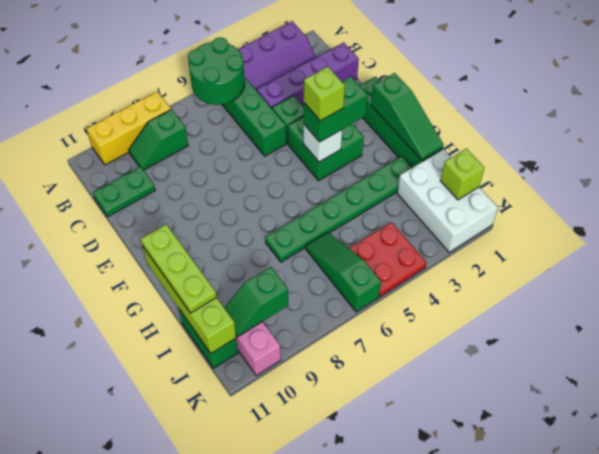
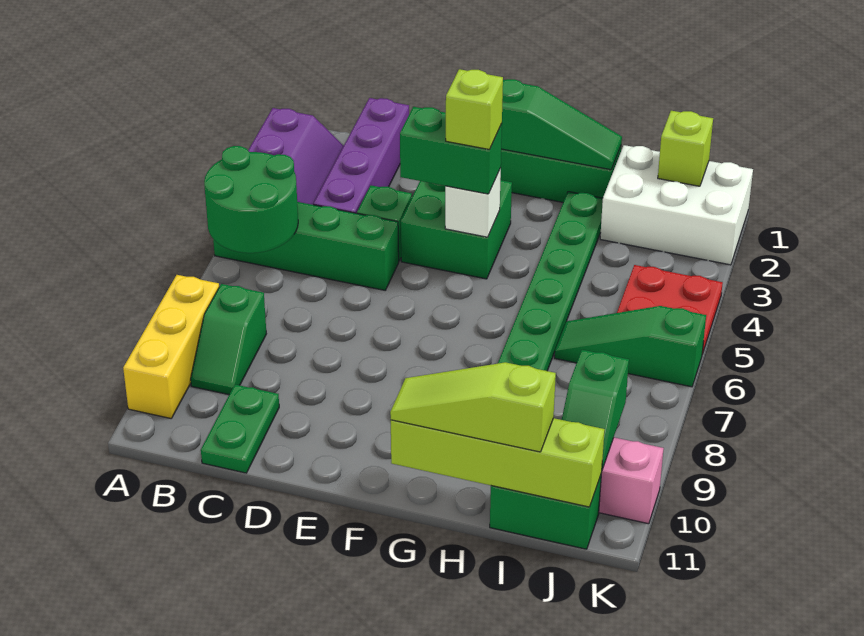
green 1x2 brick [304,76,367,142] -> green 1x2 brick turned to [400,107,502,194]
lime 1x3 plate [141,225,217,313] -> lime 1x3 slope [390,362,556,452]

